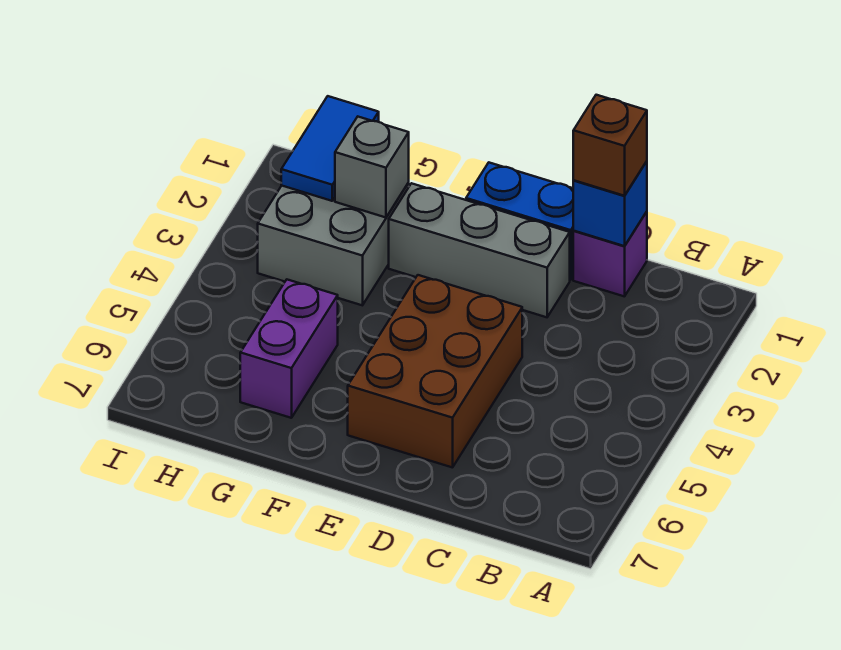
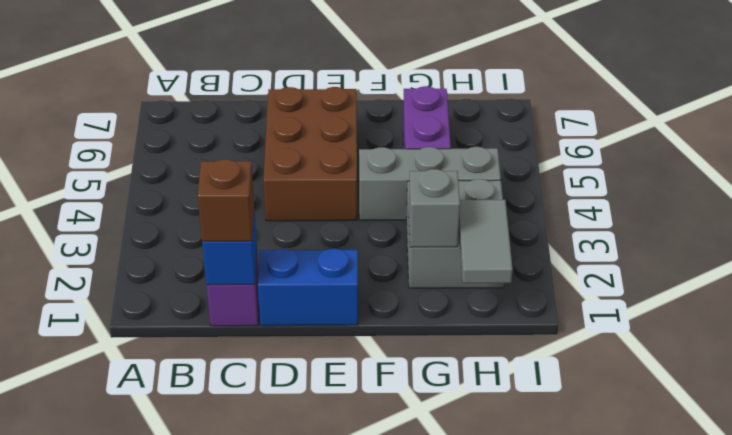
grey 1x3 brick [389,183,570,317] -> grey 1x3 brick moved to [359,147,501,220]
blue 1x2 tile [281,96,379,201] -> grey 1x2 tile [459,200,513,283]

